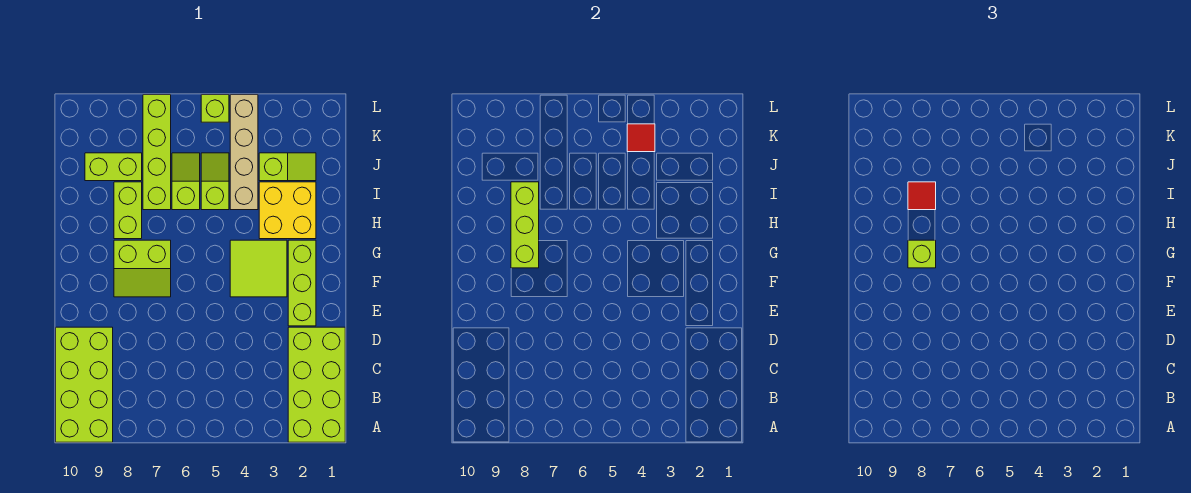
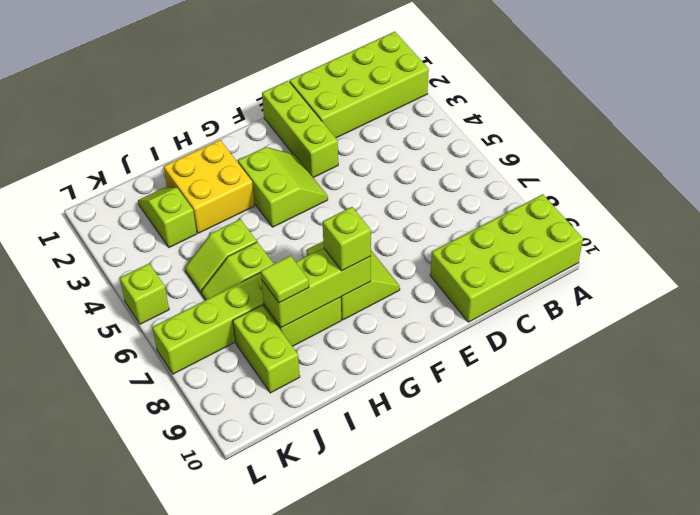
lime 1x3 brick [288,240,316,326] -> lime 1x3 brick turned to [262,81,338,178]
lime 2x2 tile [230,240,287,297] -> lime 2x2 slope [238,147,328,227]
tan 1x4 brick [230,95,258,210] -> none
red 1x1 tile [908,182,936,210] -> lime 1x1 tile [261,256,309,303]
red 1x1 tile [627,124,655,152] -> none

